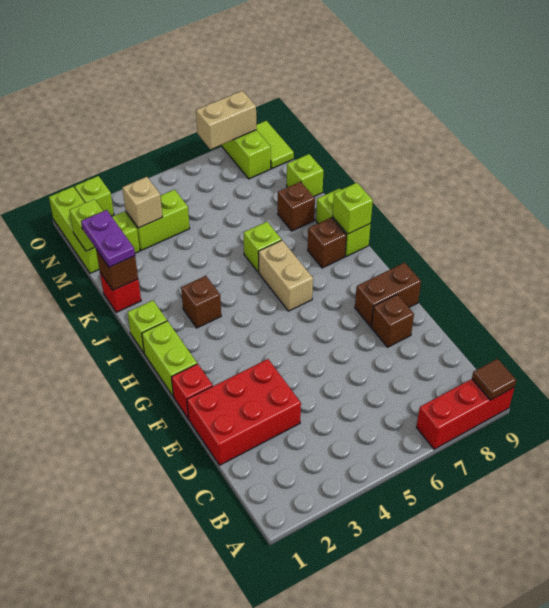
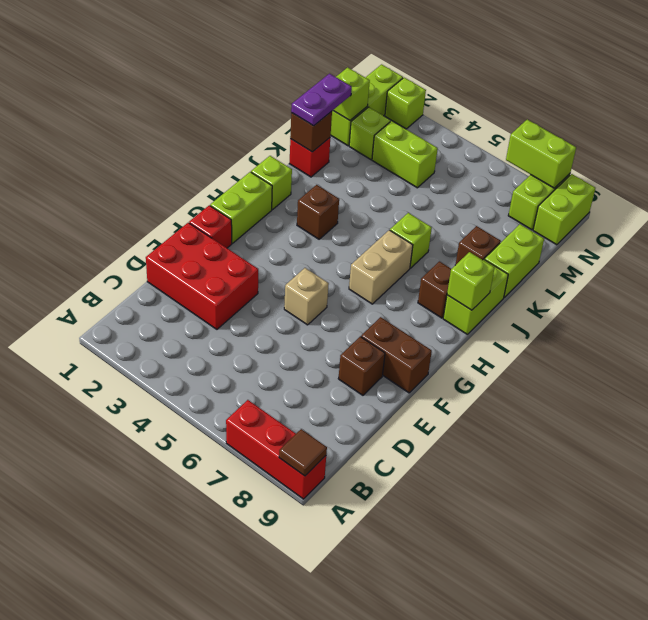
lime 1x1 brick [287,154,324,197] -> lime 1x2 brick [484,224,544,297]
tan 1x1 brick [122,177,162,228] -> tan 1x1 brick moved to [284,268,329,325]
lime 1x2 tile [256,121,294,169] -> lime 1x2 brick [533,174,595,245]
tan 1x2 brick [196,91,256,149] -> lime 1x2 brick [506,120,576,188]

